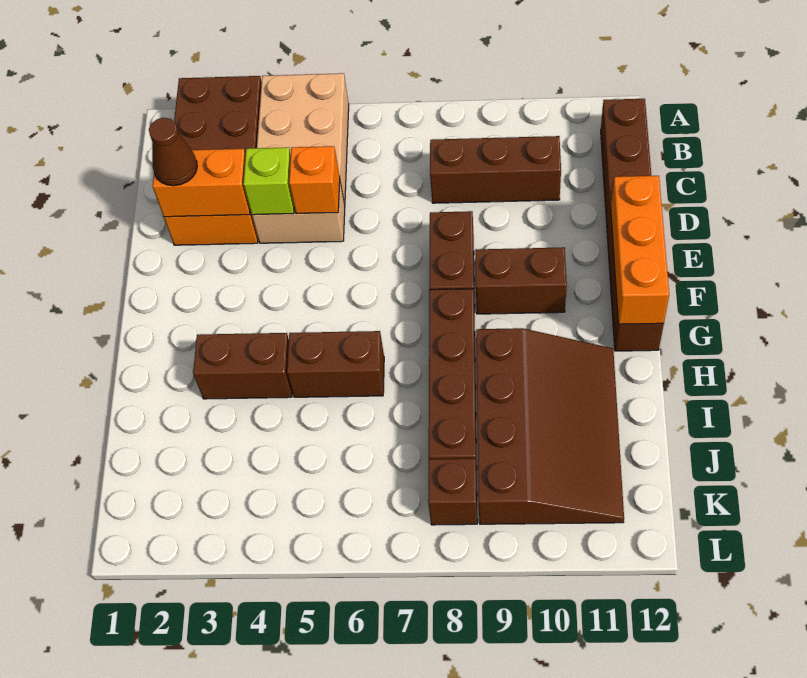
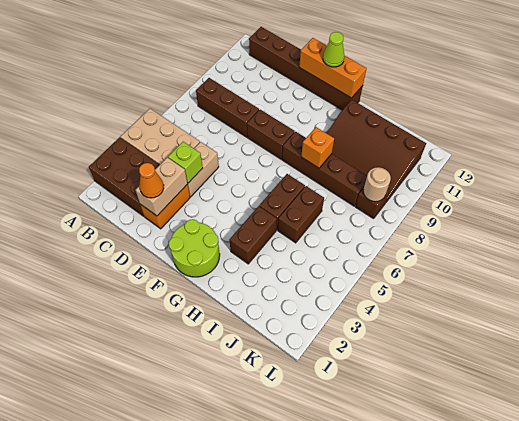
brown 1x3 brick [430,136,561,203] -> brown 1x3 brick turned to [196,78,259,137]
orange 1x2 brick [153,149,250,217] -> tan 1x2 brick [136,157,188,216]
brown 1x1 cone [149,118,197,186] -> orange 1x1 cone [139,163,164,198]
orange 1x1 brick [289,146,340,214] -> orange 1x1 brick moved to [301,127,334,168]
none -> lime 2x2 round brick [169,219,220,277]
brown 1x2 brick [475,247,567,314] -> brown 1x2 brick moved to [278,186,324,243]
none -> lime 1x1 cone [323,32,344,67]
brown 3x4 slope [476,328,624,524] -> brown 3x4 slope turned to [327,100,426,202]
none -> tan 1x1 round brick [363,167,391,202]

